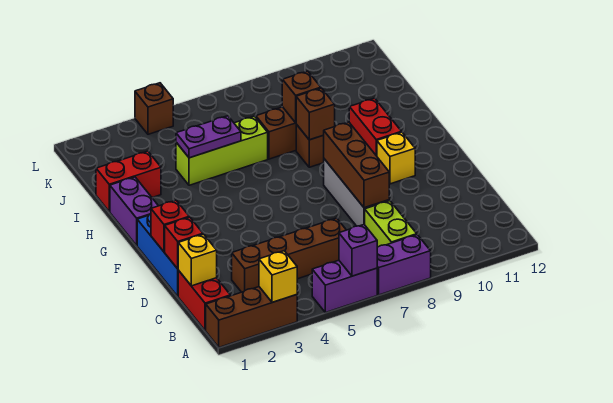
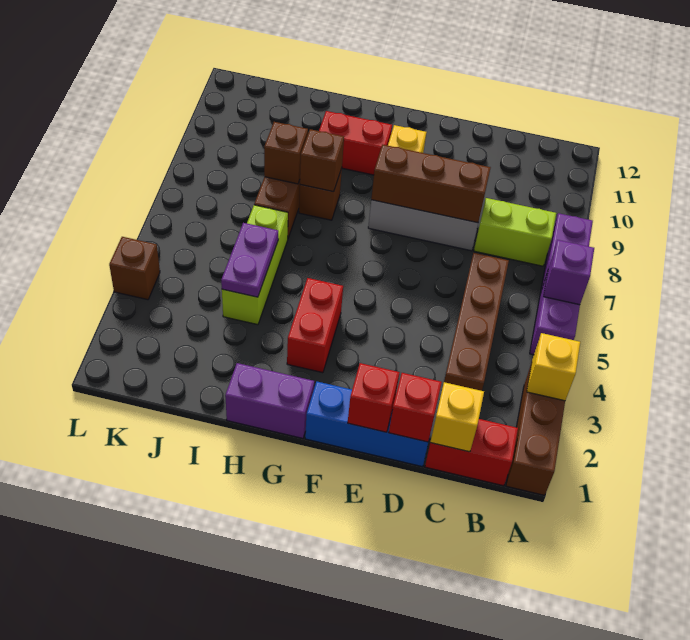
red 1x2 brick [96,151,161,212] -> red 1x2 brick moved to [287,278,343,373]

